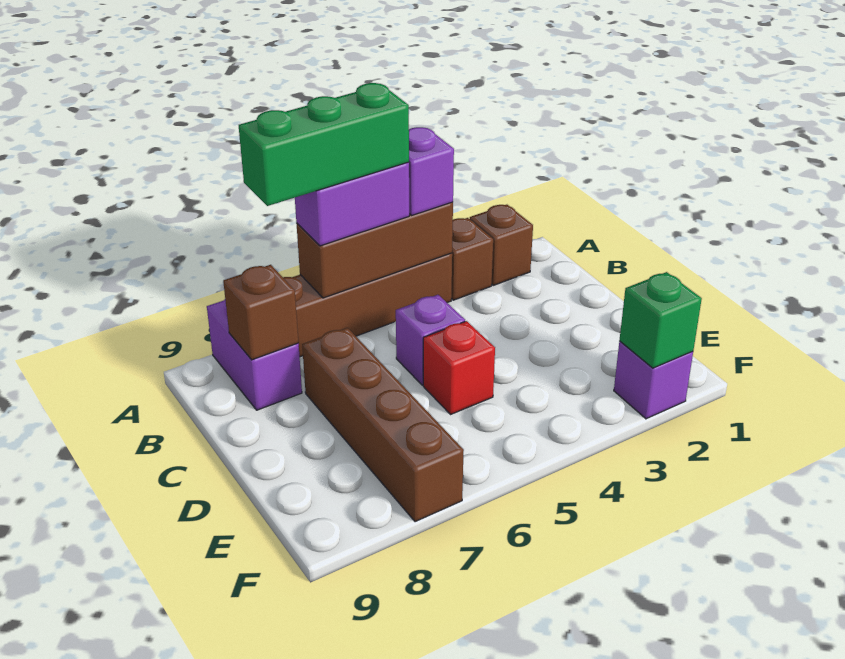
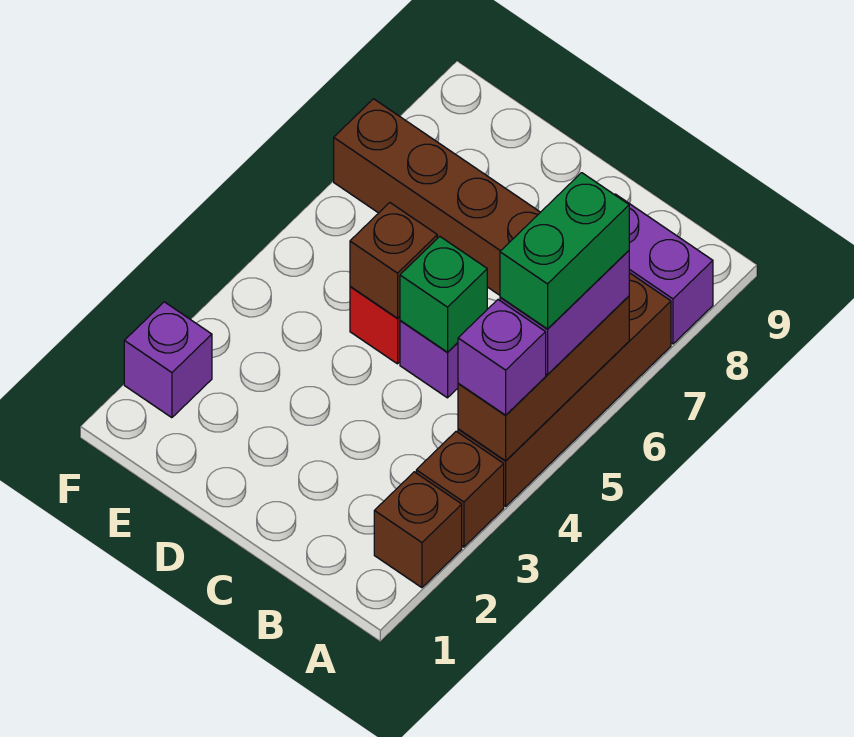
green 1x3 brick [239,83,409,206] -> green 1x2 brick [500,173,629,329]
brown 1x1 brick [223,265,299,360] -> brown 1x1 brick moved to [350,203,437,318]
green 1x1 brick [619,272,702,368] -> green 1x1 brick moved to [400,237,487,352]

